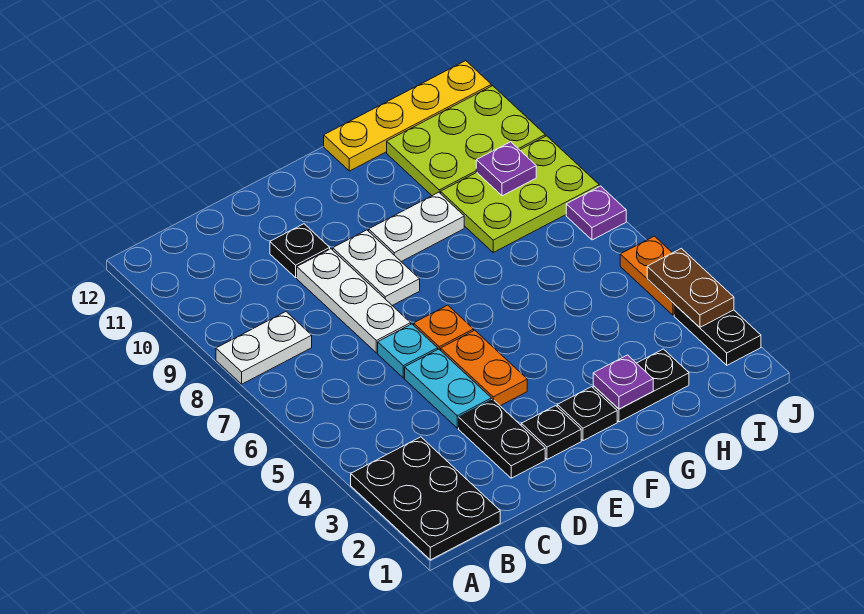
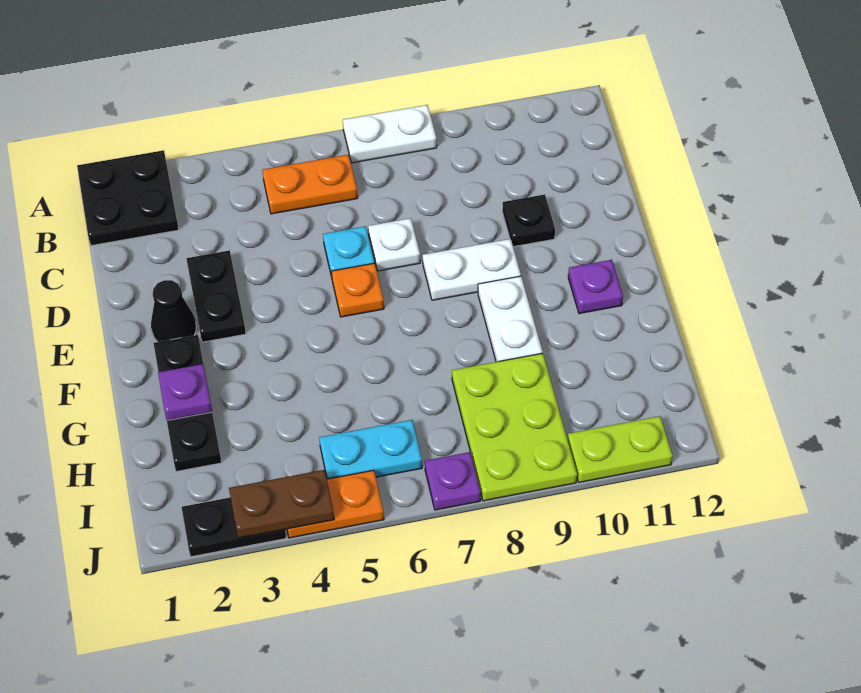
black 2x3 plate [351,437,500,560] -> black 2x2 plate [77,150,179,246]
white 1x2 plate [216,312,312,384] -> white 1x2 plate turned to [343,105,437,163]
black 1x2 plate [459,399,545,478] -> black 1x2 plate turned to [186,250,246,342]
cyan 1x2 plate [405,349,491,428] -> cyan 1x2 plate moved to [319,420,422,479]
white 1x3 plate [297,249,411,353] -> white 1x1 plate [368,218,420,271]
black 1x1 plate [521,406,581,459] -> black 1x1 cone [151,280,196,342]
orange 1x2 plate [441,330,527,406] -> orange 1x2 plate moved to [262,155,358,214]
yellow 1x4 plate [324,61,491,171] -> none
lime 2x3 plate [387,86,545,196] -> lime 1x2 plate [568,416,673,482]
purple 1x1 plate [476,142,536,196] -> purple 1x1 plate moved to [568,260,623,314]

